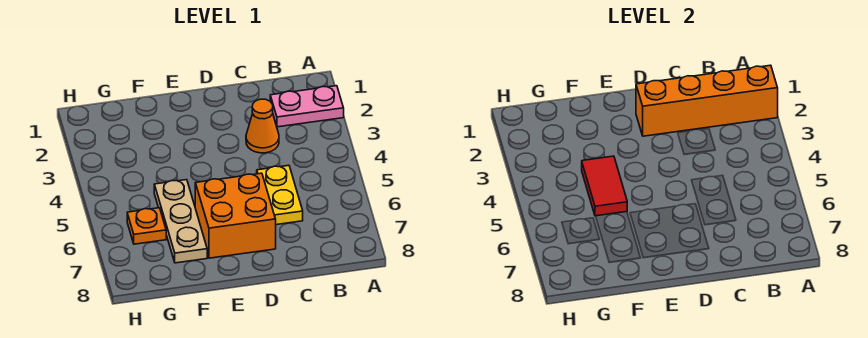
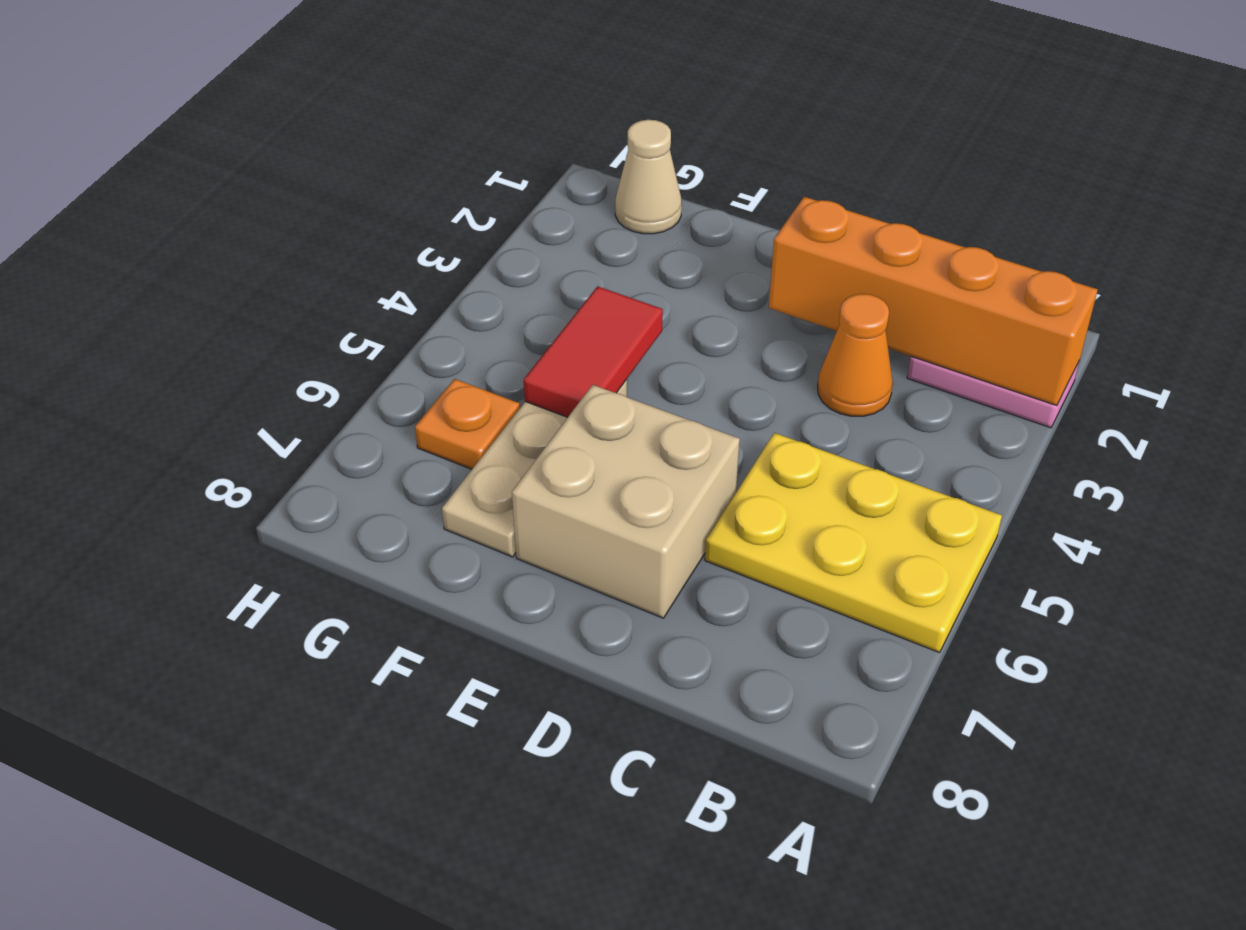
yellow 1x2 plate [257,165,303,225] -> yellow 2x3 plate [705,433,1002,653]
orange 2x2 brick [195,173,276,258] -> tan 2x2 brick [512,385,740,618]
none -> tan 1x1 cone [615,120,682,234]

